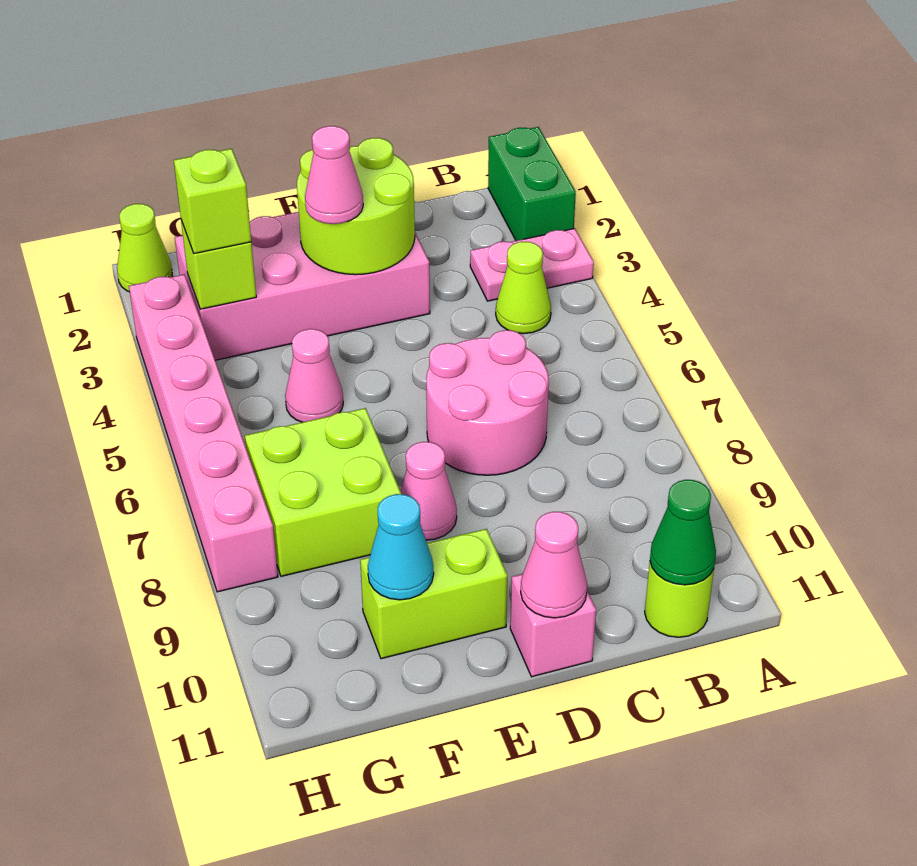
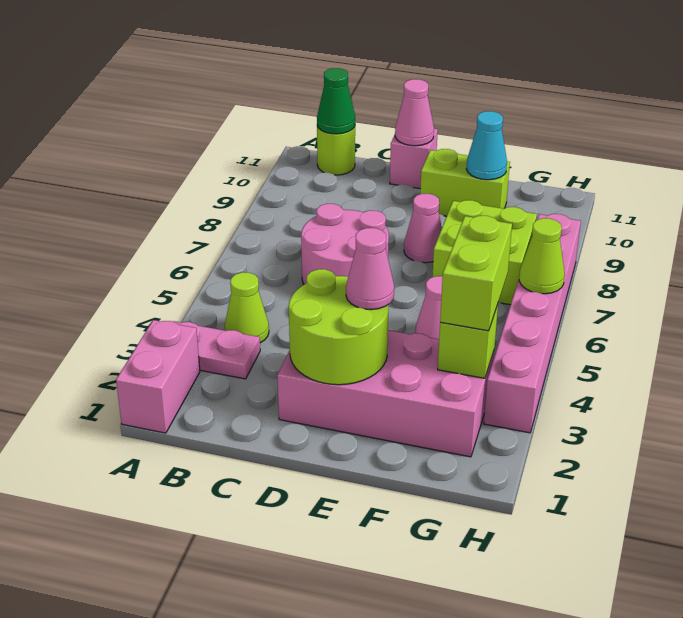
green 1x2 brick [488,127,576,241] -> pink 1x2 brick [116,320,200,433]
lime 1x1 brick [174,149,251,254] -> lime 1x2 brick [440,216,512,331]
lime 1x1 cone [117,204,173,292] -> lime 1x1 cone moved to [519,218,565,294]

